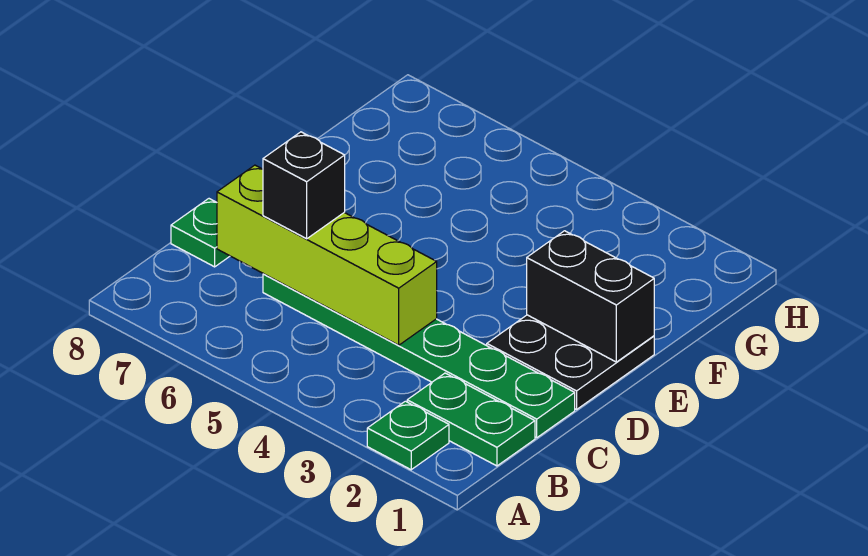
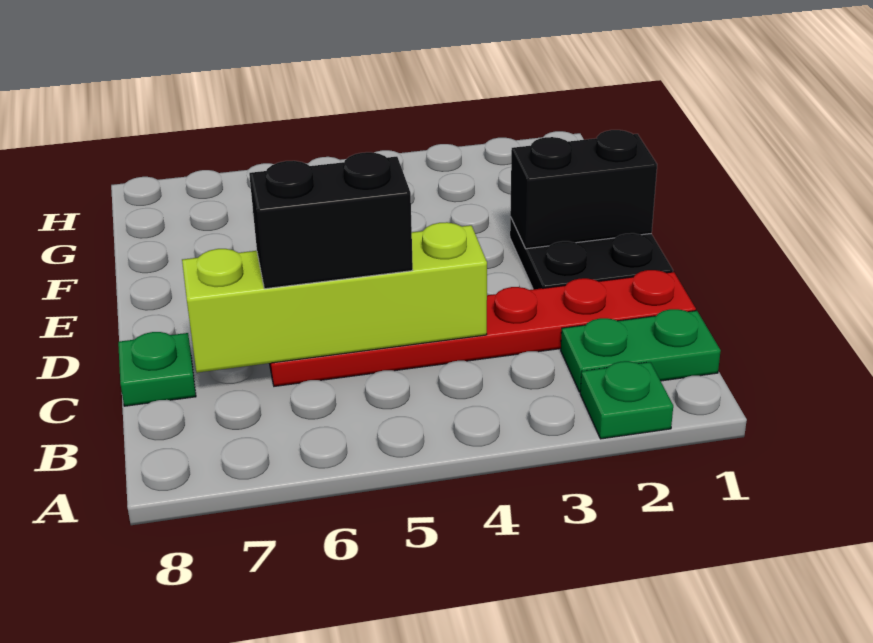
green 1x6 plate [263,274,575,438] -> red 1x6 plate [269,270,696,386]
black 1x1 brick [263,132,345,239] -> black 1x2 brick [249,152,413,289]

